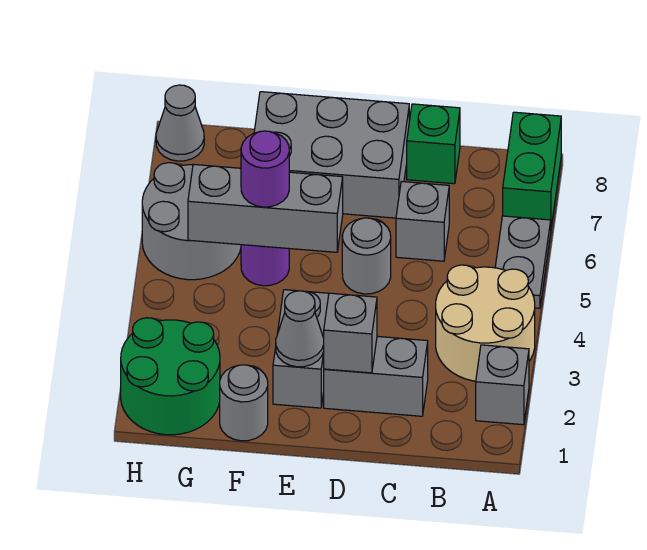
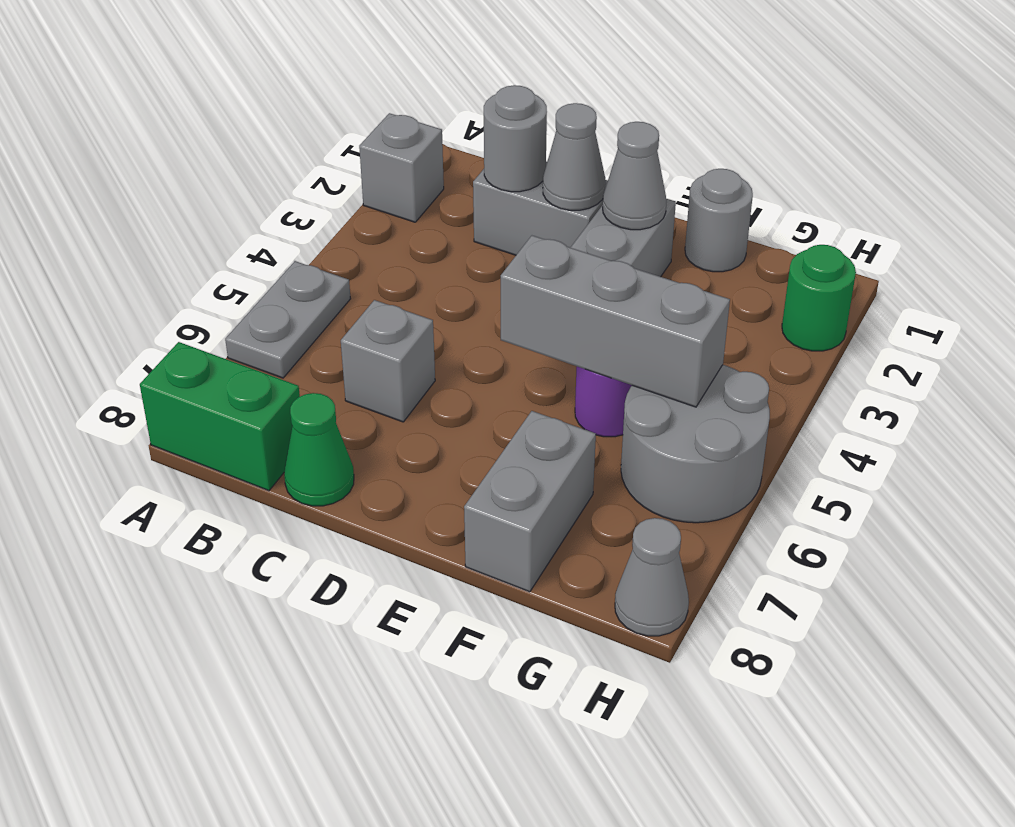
tan 2x2 round brick [436,265,535,381] -> none
green 1x2 brick [503,112,561,227] -> green 1x2 brick turned to [140,342,300,491]
green 1x1 brick [407,104,460,184] -> green 1x1 cone [284,393,354,506]
grey 1x1 brick [324,293,377,373] -> grey 1x1 cone [543,103,606,210]
grey 1x1 round brick [342,218,391,294] -> grey 1x1 round brick moved to [484,85,547,192]
grey 2x3 brick [254,92,409,218] -> grey 1x2 brick [464,411,596,592]
purple 1x1 round brick [241,131,289,207] -> none
green 2x2 round brick [121,318,220,435] -> green 1x1 round brick [782,245,856,351]

